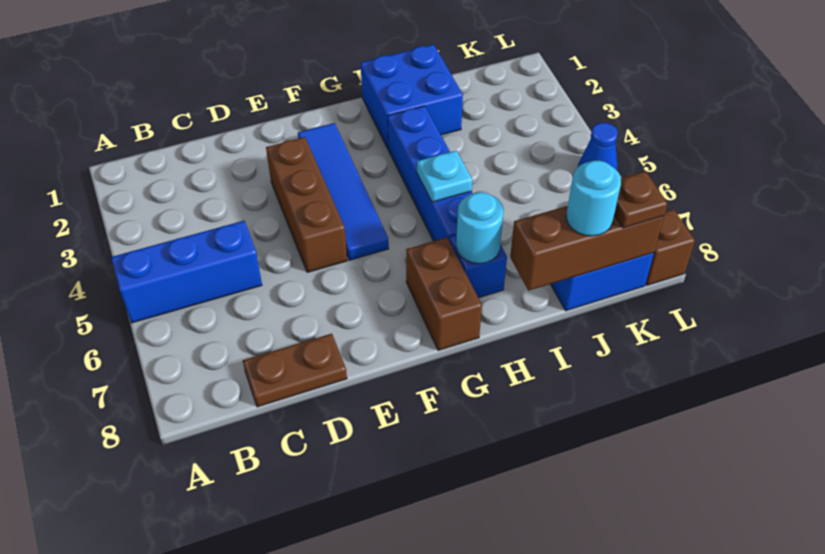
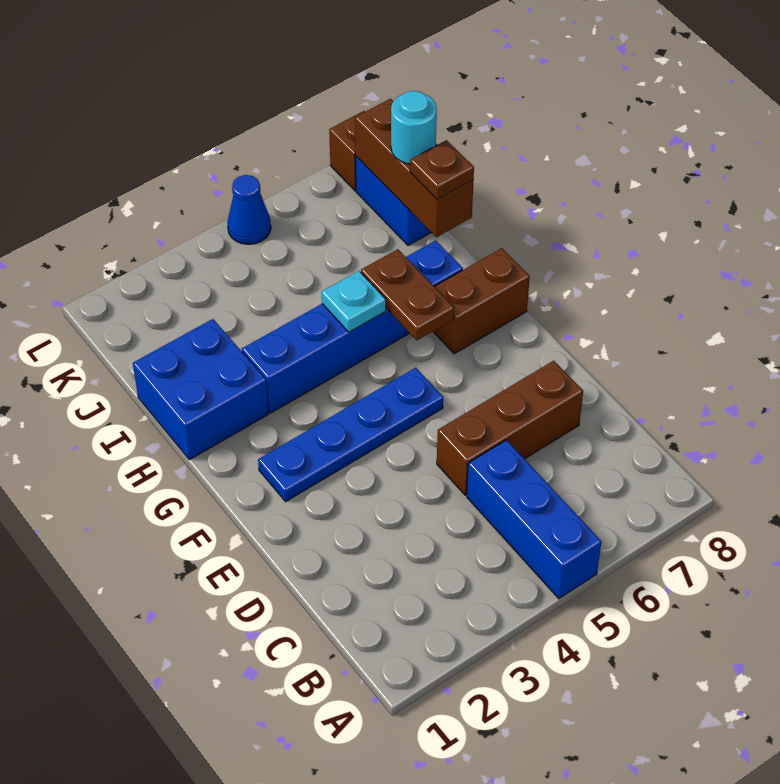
brown 1x2 plate [243,334,347,407] -> brown 1x2 plate moved to [361,249,454,340]
brown 1x3 brick [266,137,347,272] -> brown 1x3 brick moved to [437,361,583,495]
blue 1x4 tile [298,123,389,260] -> blue 1x4 plate [258,368,443,502]
cyan 1x1 round brick [456,192,504,264] -> none
brown 1x1 plate [614,171,668,228] -> brown 1x1 plate moved to [410,140,474,199]

